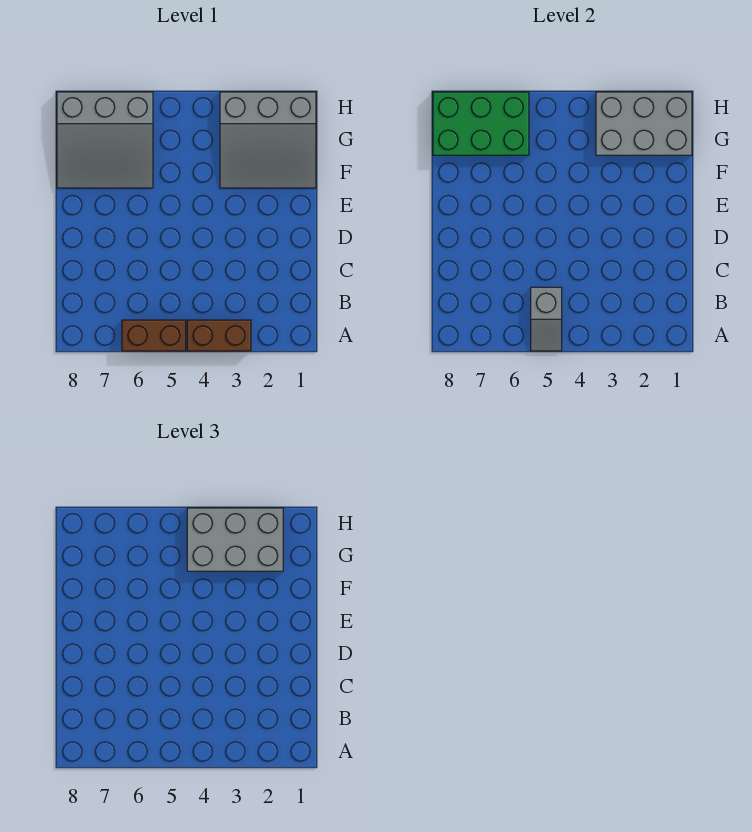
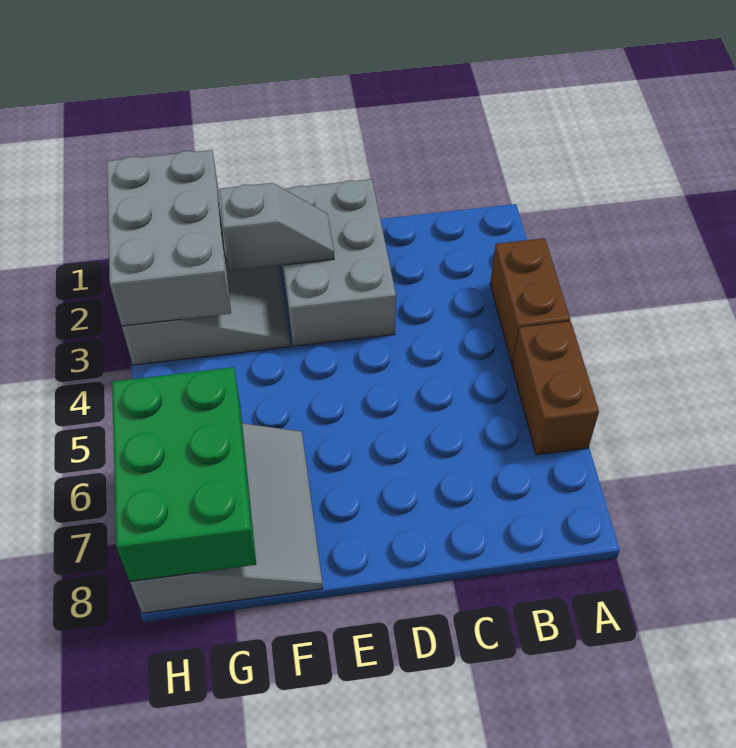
grey 1x2 slope [531,287,562,351] -> grey 1x2 slope moved to [219,183,334,271]
grey 2x3 brick [187,508,283,571] -> grey 2x3 brick moved to [282,179,396,346]

